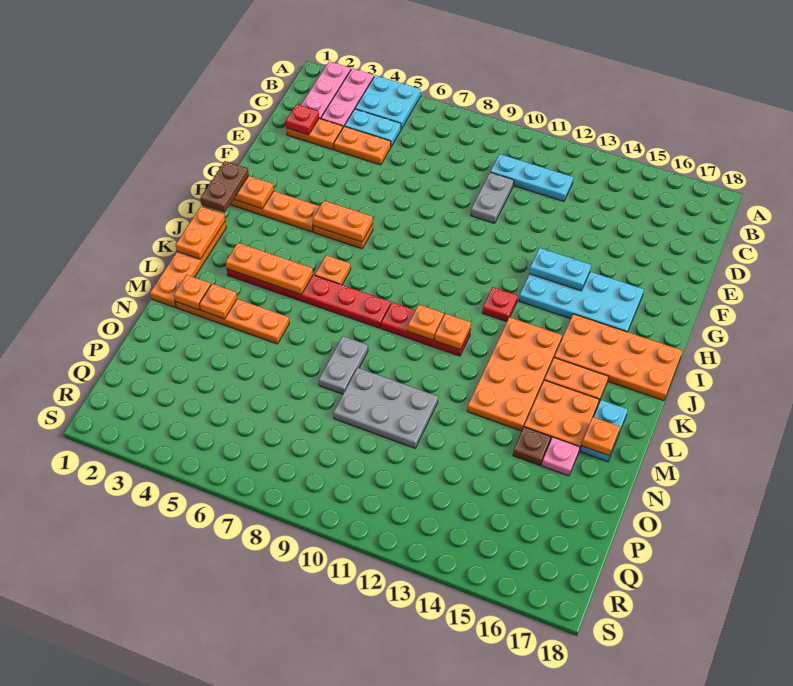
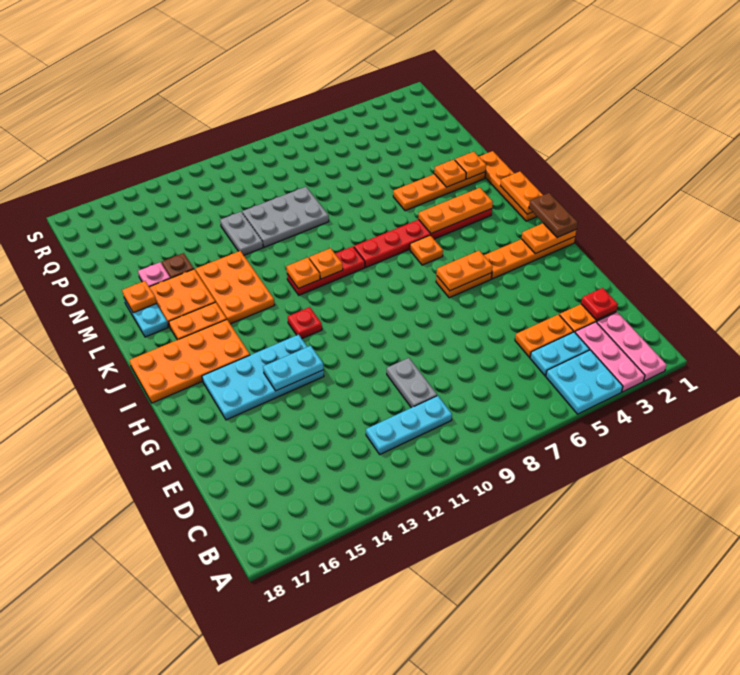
orange 2x4 plate [467,317,562,431] -> orange 2x3 plate [196,251,274,324]
grey 1x2 plate [319,336,368,394] -> grey 1x2 plate moved to [220,212,263,255]

